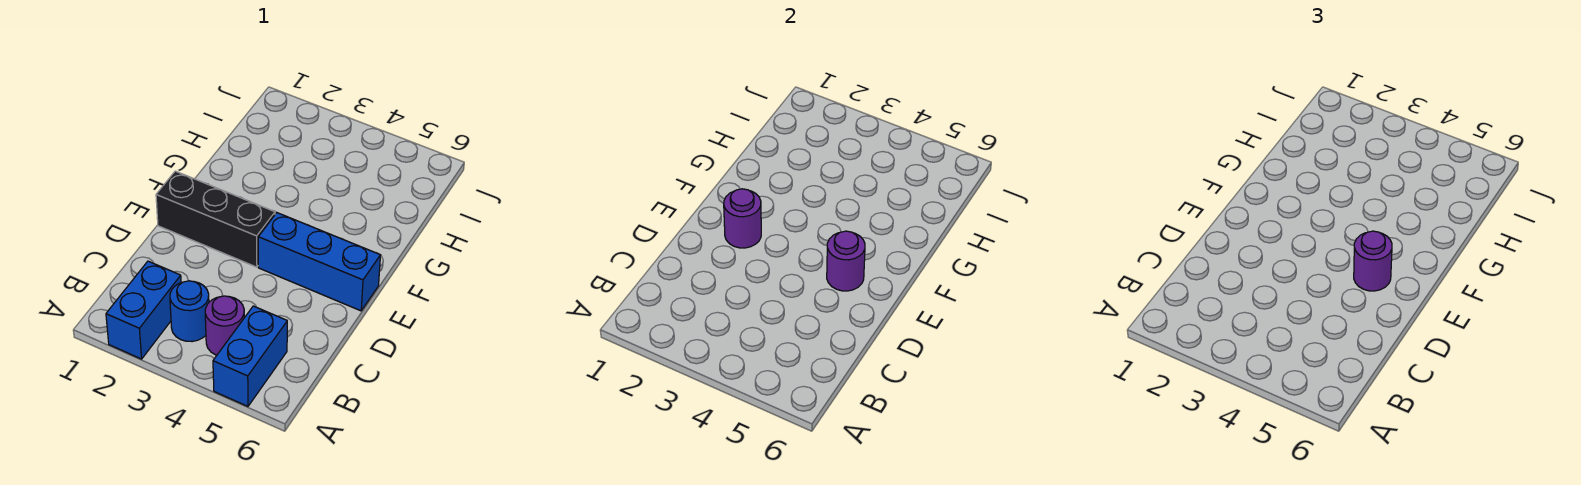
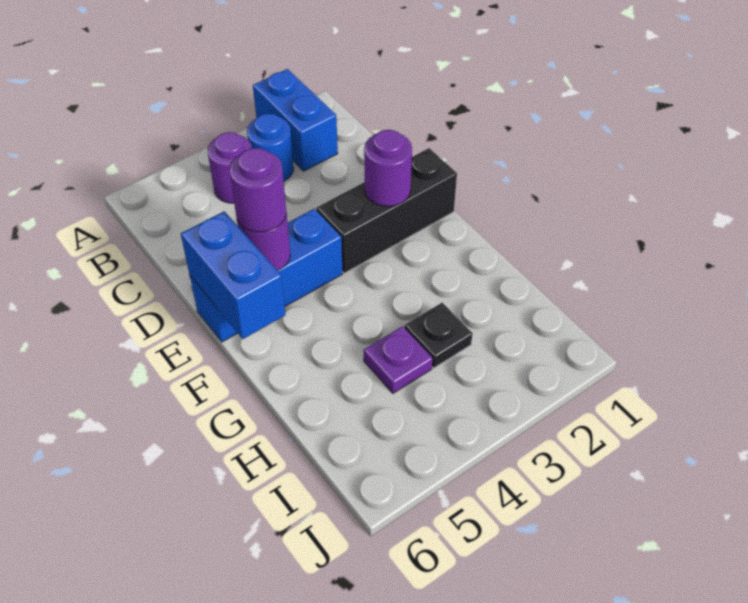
blue 1x2 brick [213,306,287,406] -> blue 1x2 brick moved to [181,211,286,339]
none -> black 1x1 plate [404,303,473,368]
none -> purple 1x1 plate [363,326,433,393]

